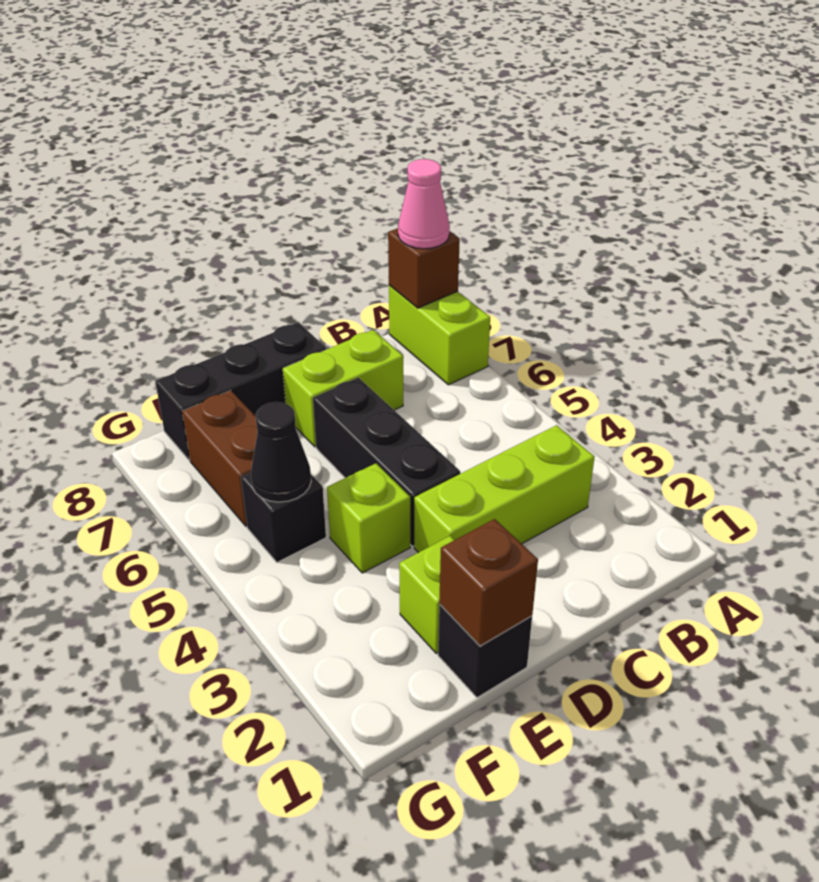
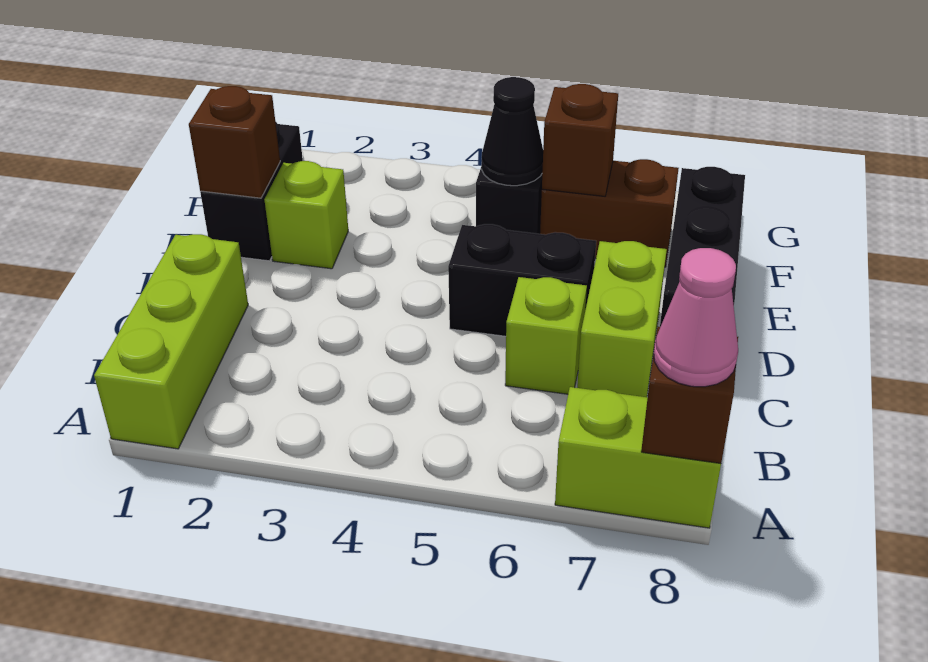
lime 1x3 brick [414,425,595,553] -> lime 1x3 brick moved to [94,234,248,449]
black 1x3 brick [313,378,460,546] -> black 1x2 brick [448,224,596,336]
black 1x1 brick [438,605,532,698] -> black 1x2 brick [200,121,303,261]
lime 1x1 brick [327,463,410,573] -> lime 1x1 brick moved to [505,277,587,394]
none -> brown 1x1 brick [542,84,618,196]

